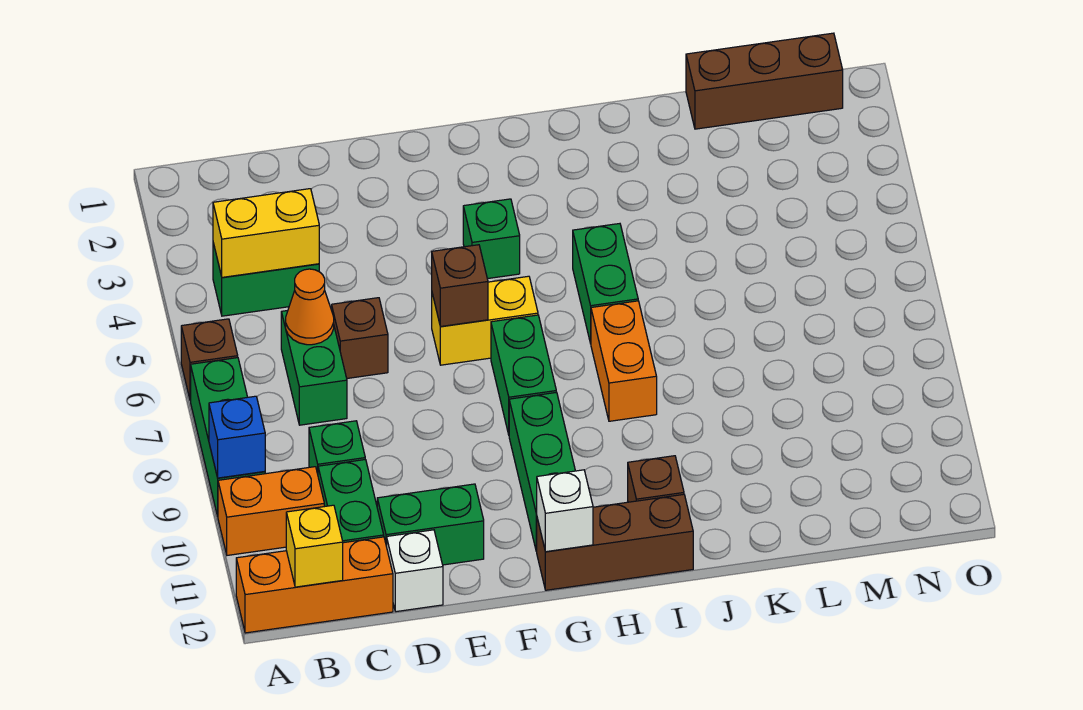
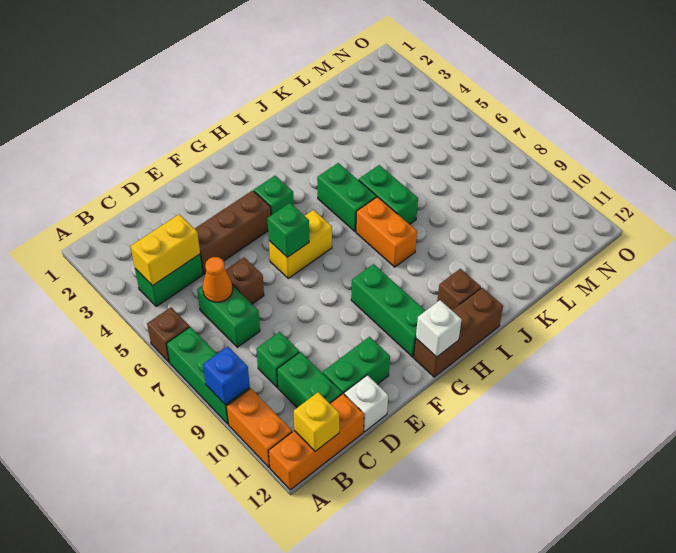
orange 1x2 brick [218,467,324,555] -> orange 1x2 brick turned to [226,388,292,467]
brown 1x1 brick [432,245,488,327] -> green 1x1 brick [267,203,309,257]
green 1x2 brick [491,315,556,434] -> green 1x2 brick moved to [359,165,418,224]
brown 1x3 brick [686,33,843,129] -> brown 1x3 brick moved to [195,190,271,274]

